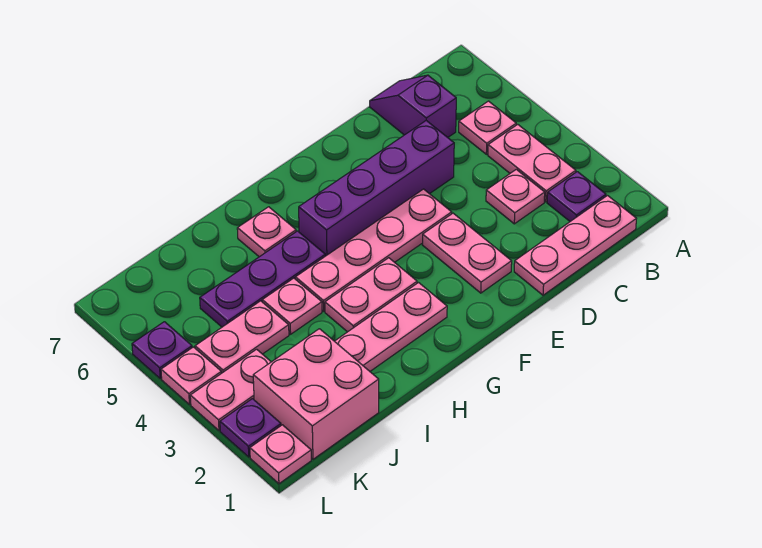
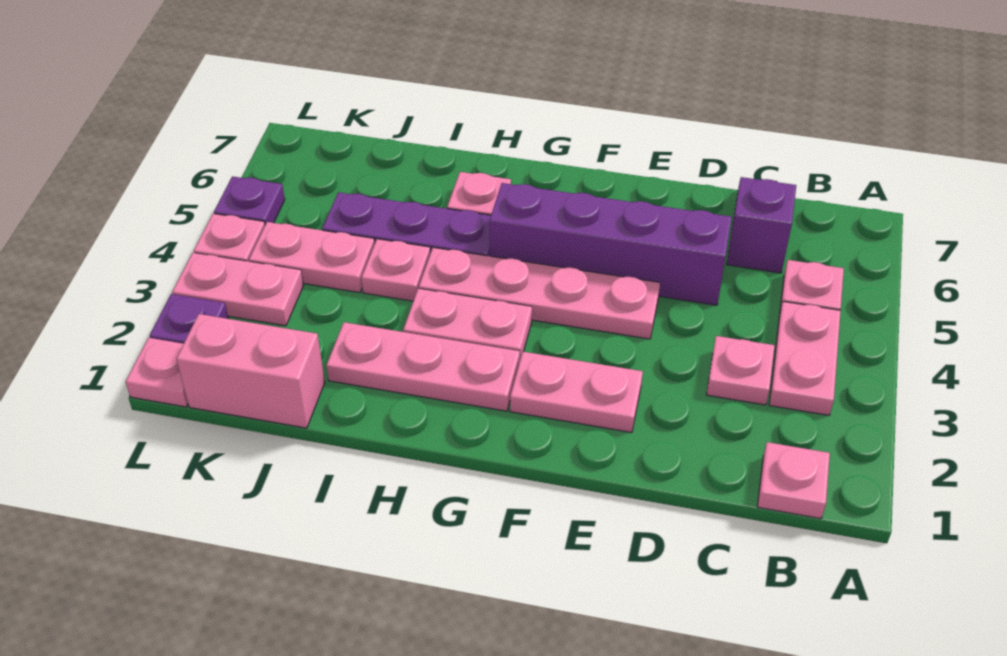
pink 1x3 plate [514,196,636,295] -> pink 1x1 plate [758,442,830,519]
purple 1x1 plate [547,172,606,221] -> none
pink 1x2 plate [423,213,512,293] -> pink 1x2 plate turned to [510,352,643,433]
pink 2x2 brick [253,329,379,459] -> pink 1x2 brick [176,314,325,428]

